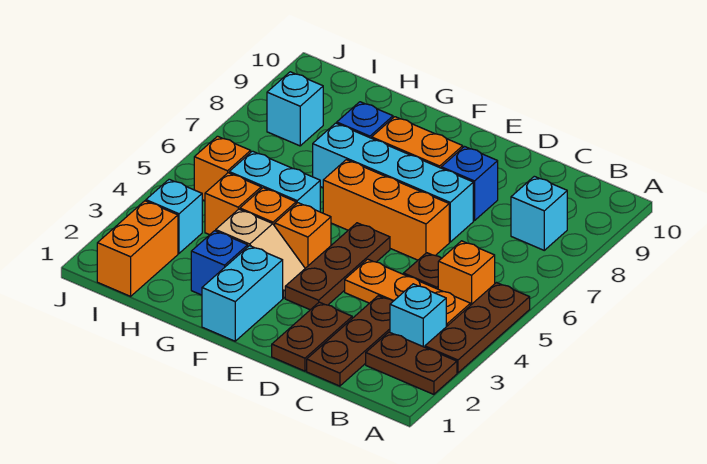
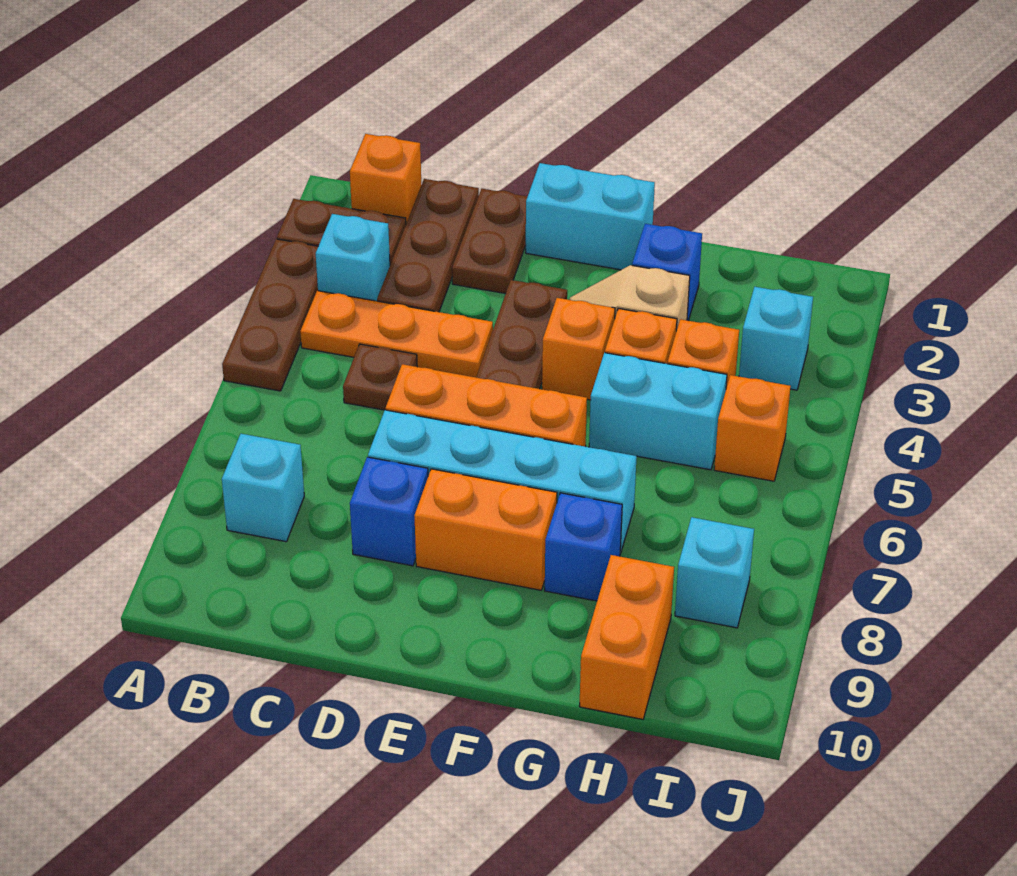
orange 1x1 brick [438,241,495,305] -> orange 1x1 brick moved to [350,134,421,224]
cyan 1x2 brick [202,246,283,341] -> cyan 1x2 brick turned to [526,163,655,270]
orange 1x2 brick [97,201,178,296] -> orange 1x2 brick moved to [579,555,674,719]

